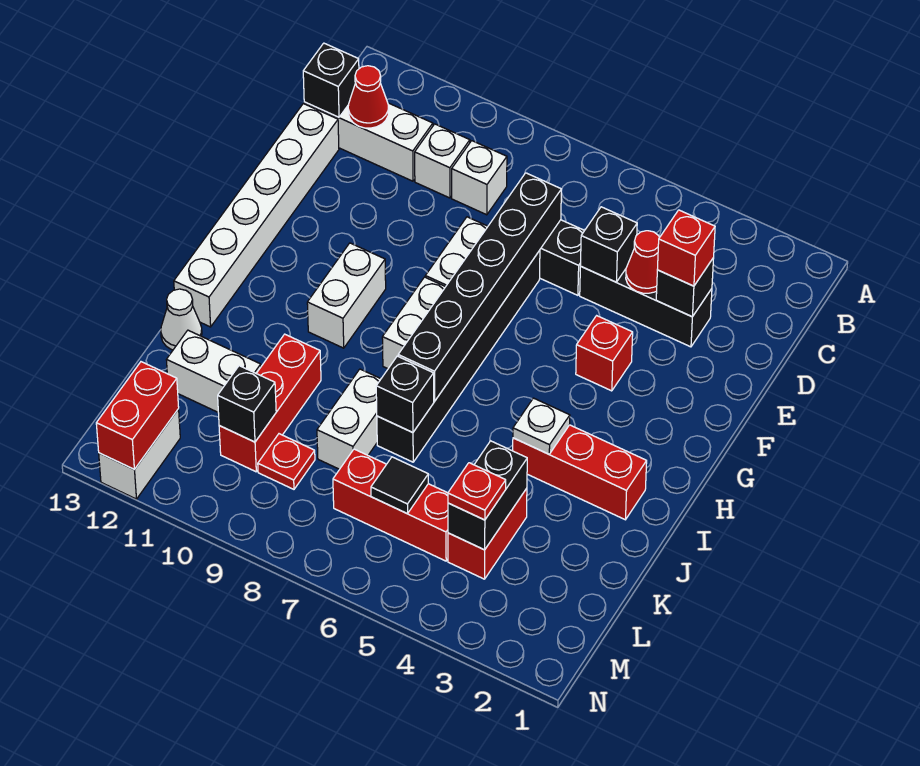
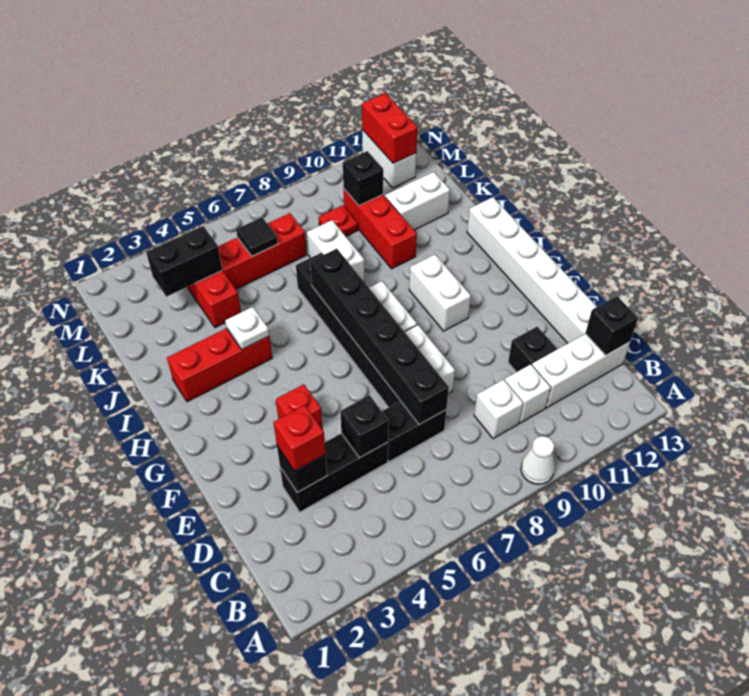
red 1x1 cone [348,66,389,128] -> none
red 1x1 cone [626,231,659,293] -> none
black 1x1 brick [376,356,434,433] -> black 1x1 brick moved to [508,327,557,372]
white 1x1 cone [161,289,202,350] -> white 1x1 cone moved to [521,436,555,484]
black 1x2 brick [448,441,527,550] -> black 1x2 brick turned to [146,226,222,297]
red 1x1 plate [448,463,506,520] -> none

